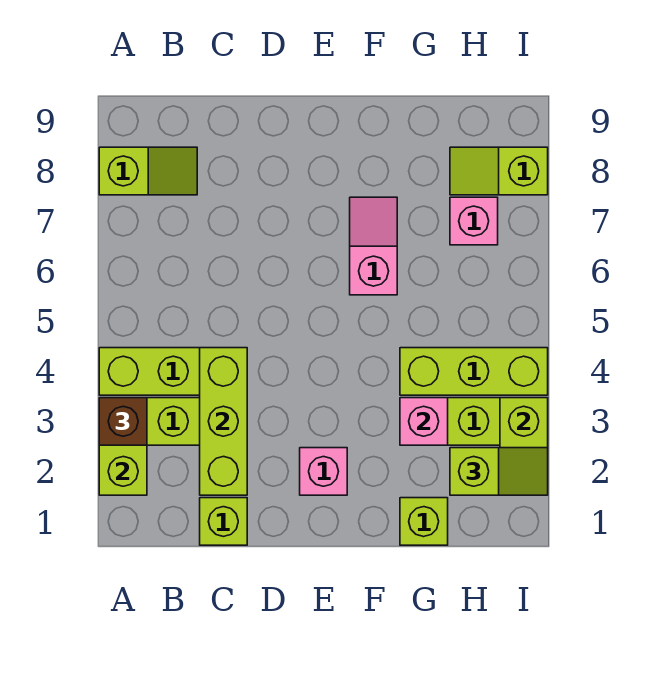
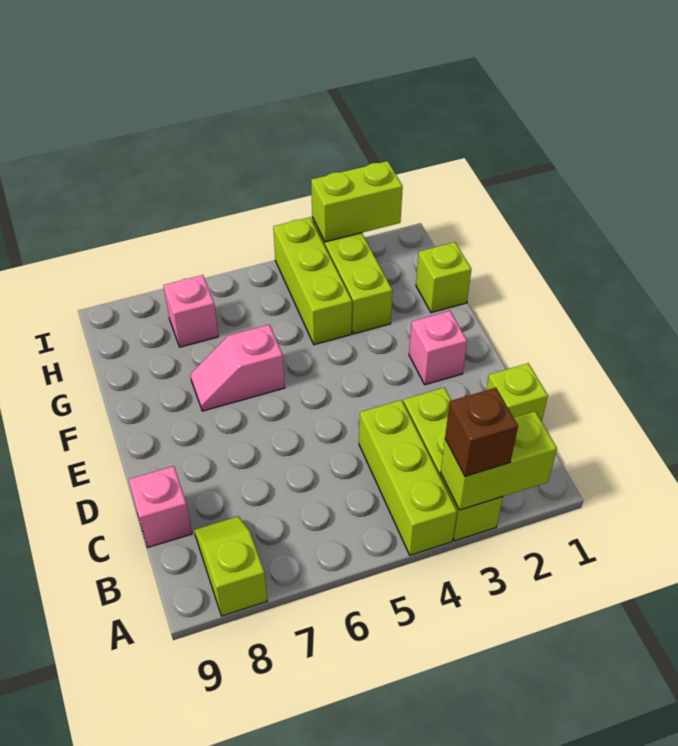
lime 1x3 brick [200,348,247,495] -> none
pink 1x1 brick [400,398,448,445] -> pink 1x1 brick moved to [129,466,192,547]
lime 1x2 slope [450,448,548,495] -> none
lime 1x2 slope [450,147,548,195] -> none

